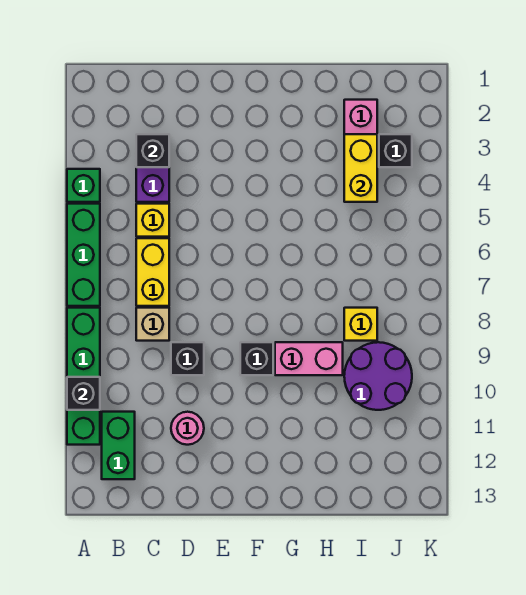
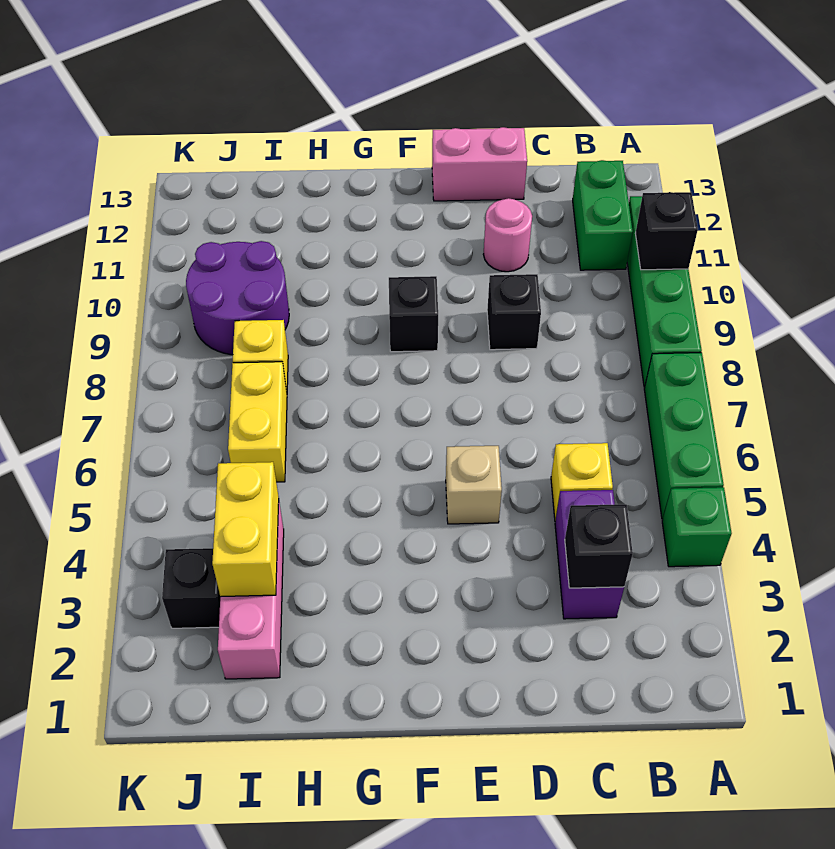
yellow 1x2 brick [136,238,169,306] -> yellow 1x2 brick moved to [228,362,287,482]
tan 1x1 brick [136,308,169,341] -> tan 1x1 brick moved to [446,446,502,524]
pink 1x2 brick [275,342,343,375] -> pink 1x2 brick moved to [432,127,527,201]

